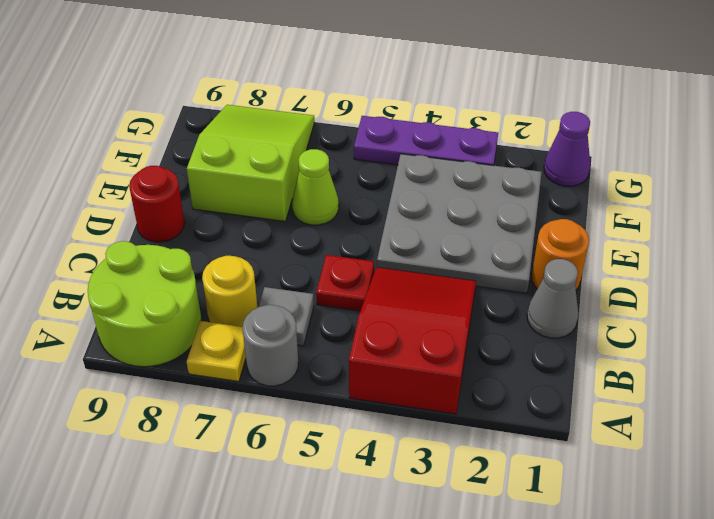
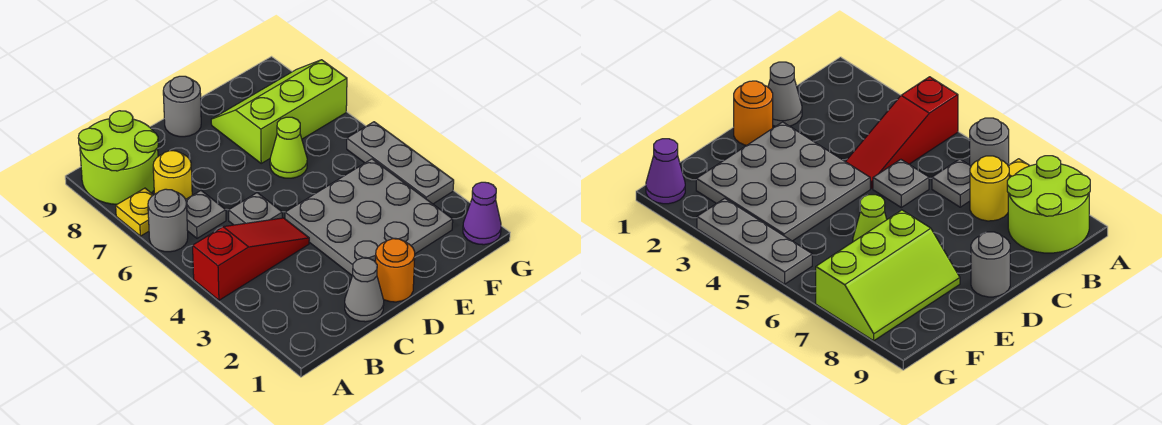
red 2x3 slope [349,267,476,414] -> red 1x3 slope [193,218,309,300]
red 1x1 plate [316,255,374,311] -> grey 1x1 plate [229,193,282,225]
red 1x1 round brick [129,166,184,242] -> grey 1x1 round brick [163,76,201,137]
lime 2x3 slope [187,105,314,221] -> lime 2x3 slope turned to [211,60,347,163]
purple 1x3 plate [354,116,498,165] -> grey 1x3 plate [347,122,454,204]

